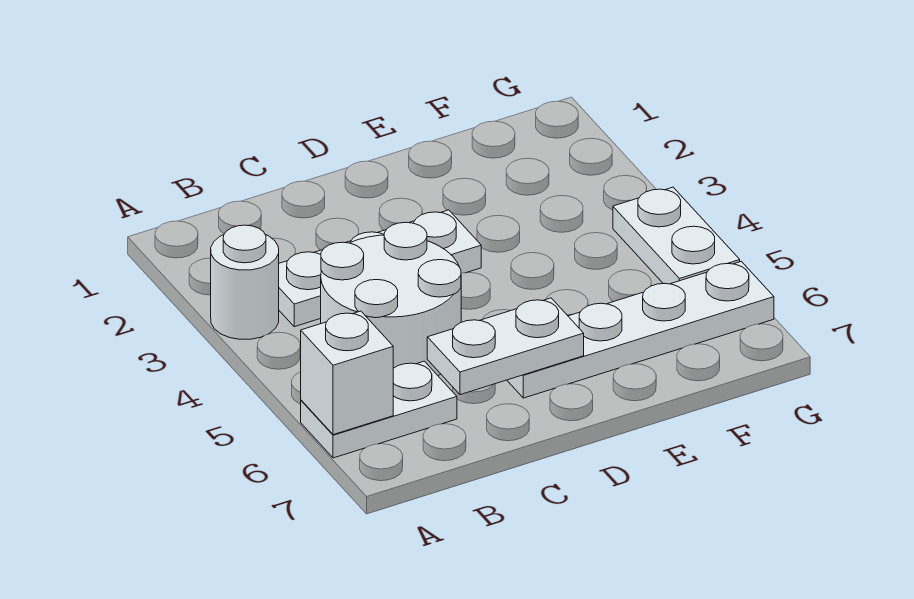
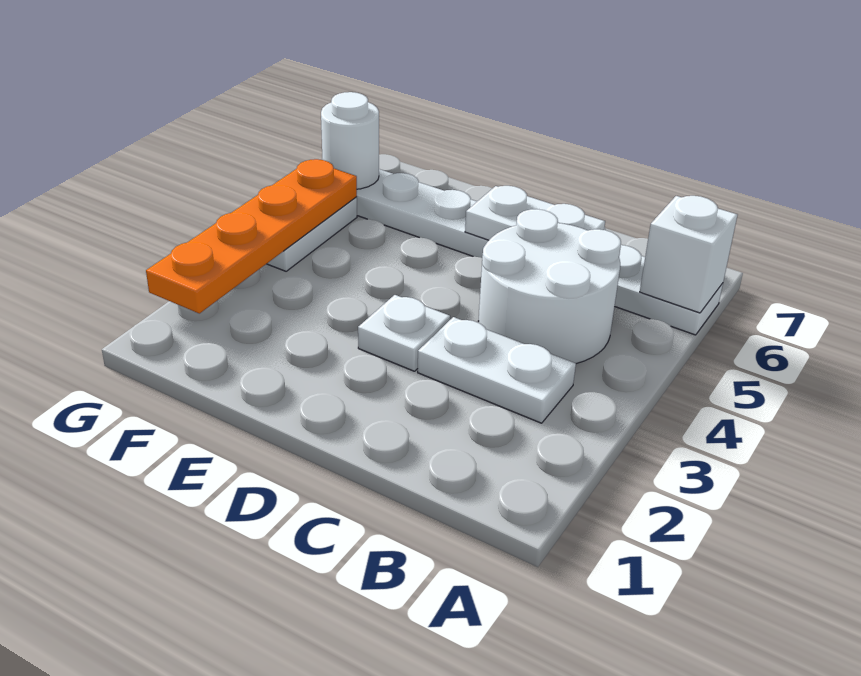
white 1x1 round brick [211,225,279,339] -> white 1x1 round brick moved to [321,92,379,189]
none -> orange 1x4 plate [146,159,357,313]

